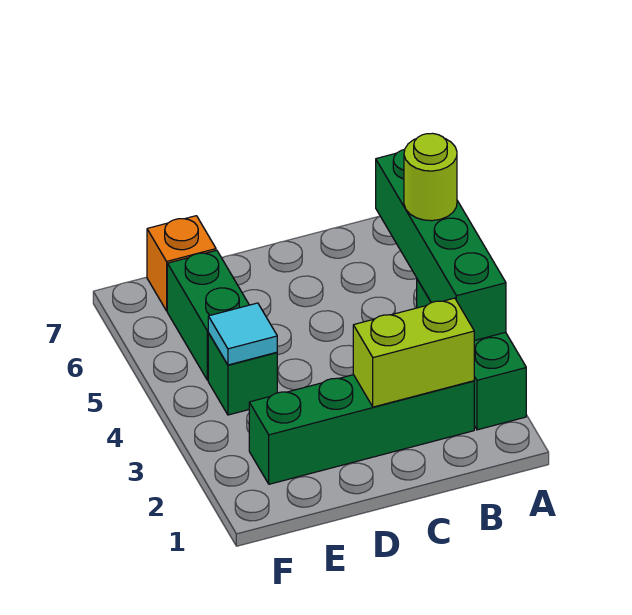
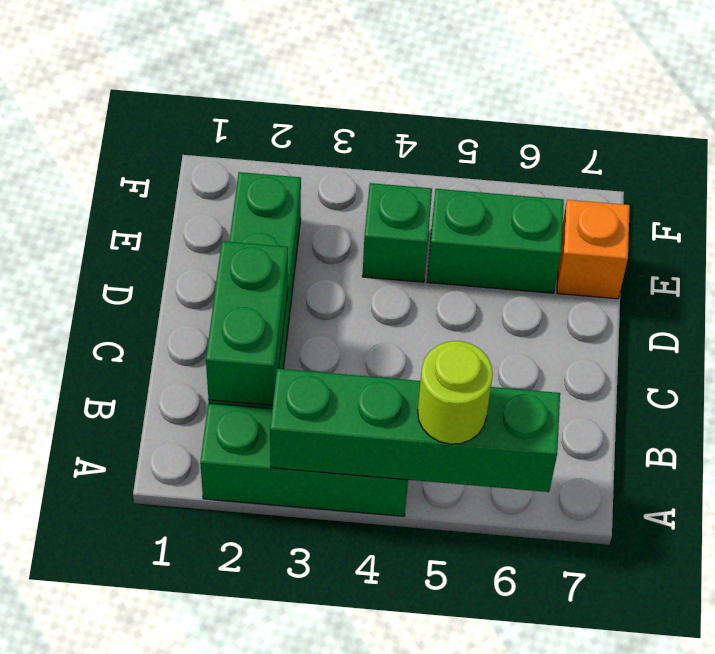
lime 1x2 brick [353,298,474,407] -> green 1x2 brick [206,241,288,405]
cyan 1x1 tile [208,303,277,365] -> none

